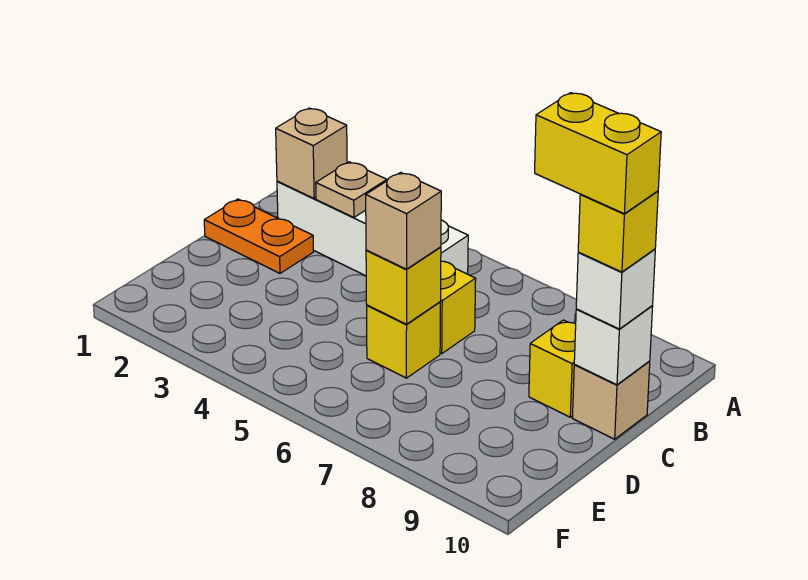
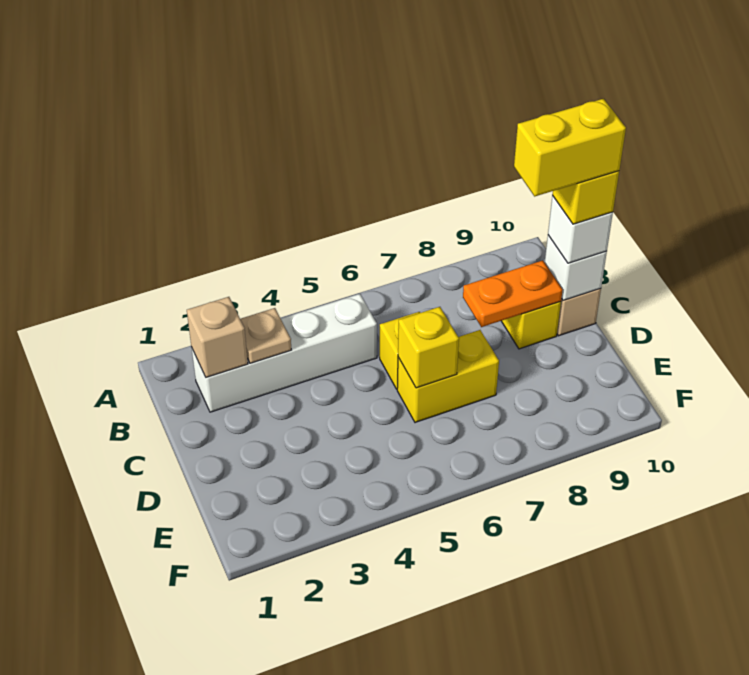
orange 1x2 plate [204,199,313,273] -> orange 1x2 plate moved to [463,260,562,327]
yellow 1x1 brick [367,302,441,378] -> yellow 1x2 brick [397,330,499,423]
tan 1x1 brick [366,172,441,269] -> none

